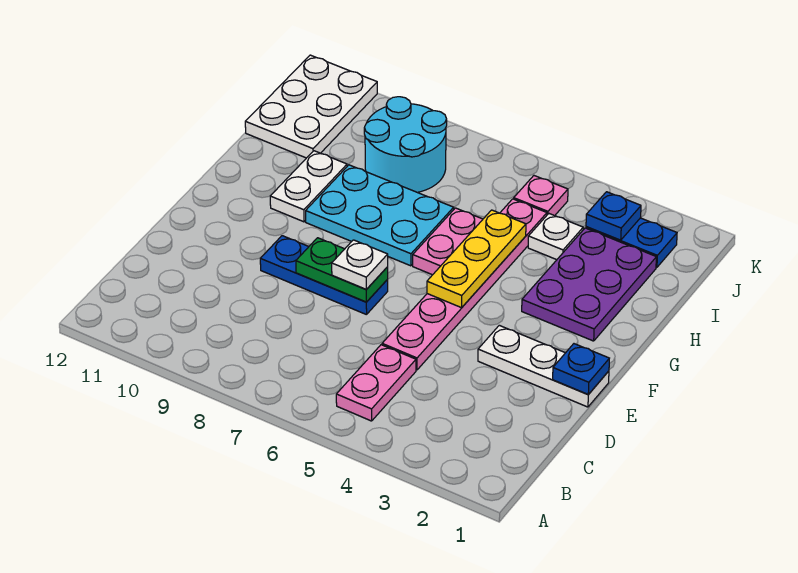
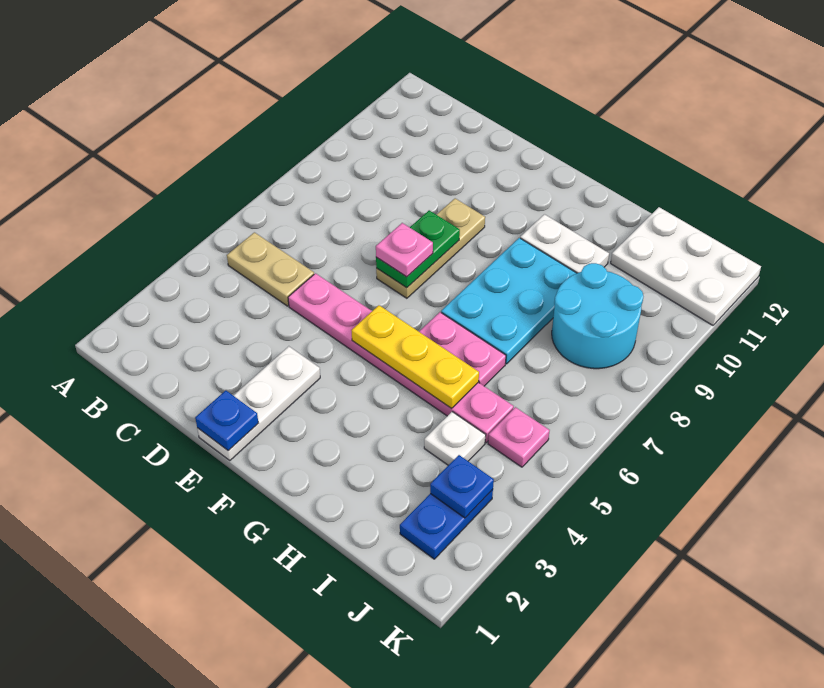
pink 1x2 plate [336,345,416,421] -> tan 1x2 plate [227,232,314,306]
blue 1x3 plate [260,236,388,315] -> tan 1x3 plate [376,198,485,298]
white 1x1 plate [332,240,388,289] -> pink 1x1 plate [376,223,433,277]
purple 2x3 plate [522,228,656,341] -> none

